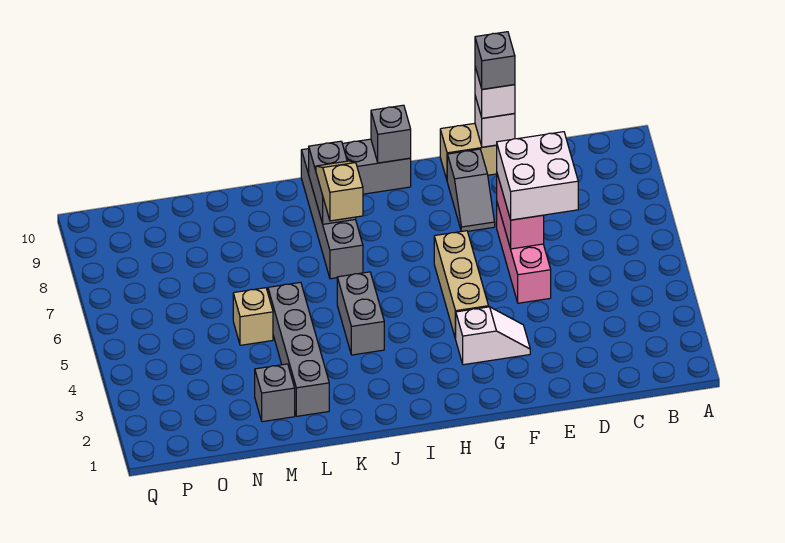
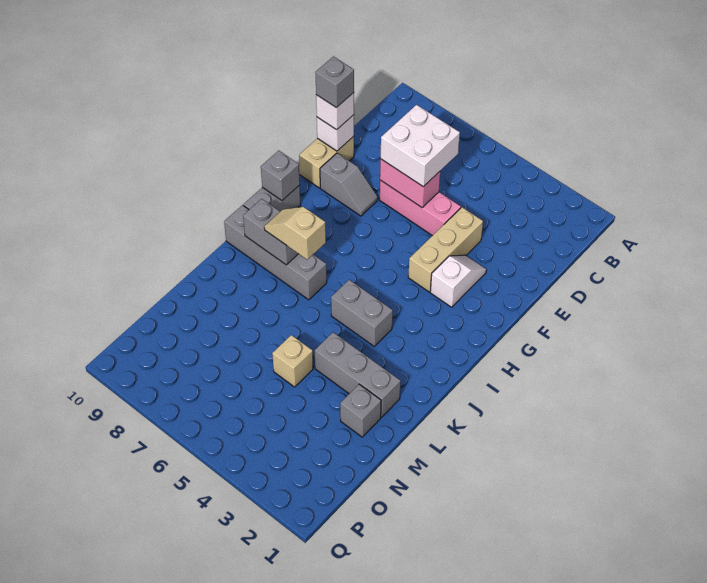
tan 1x3 brick [434,231,489,339] -> tan 1x3 brick turned to [408,207,483,292]
grey 1x4 brick [268,282,329,416] -> grey 1x3 brick [315,332,401,417]

